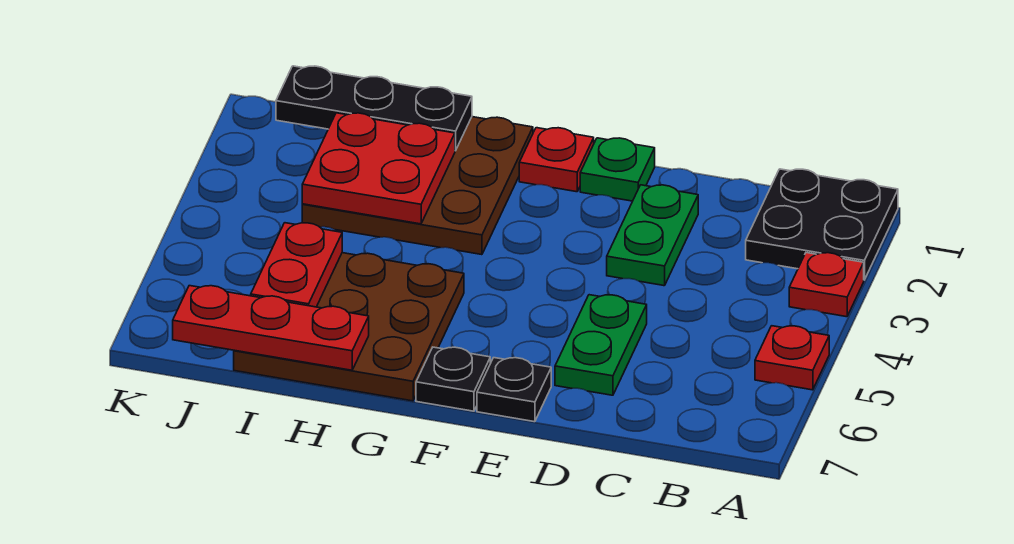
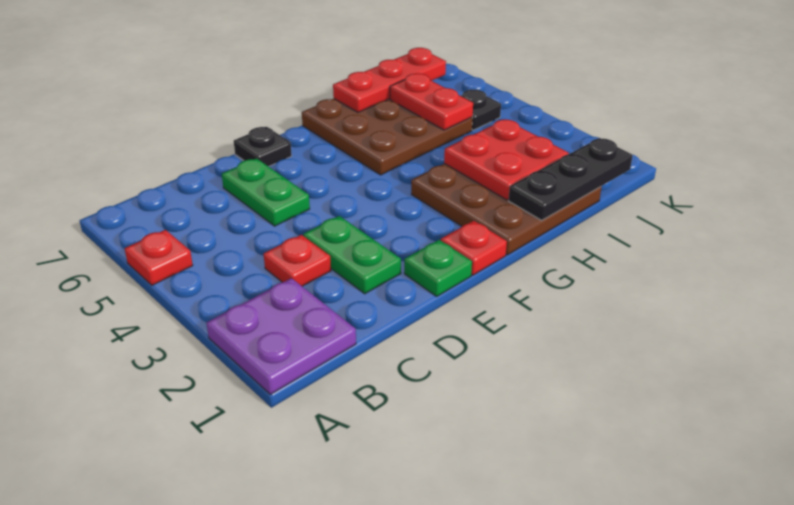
black 2x2 plate [746,169,898,280] -> purple 2x2 plate [206,278,356,394]
red 1x1 plate [789,253,864,317] -> red 1x1 plate moved to [264,235,331,286]
black 1x1 plate [416,347,490,411] -> black 1x1 plate moved to [461,90,501,130]

